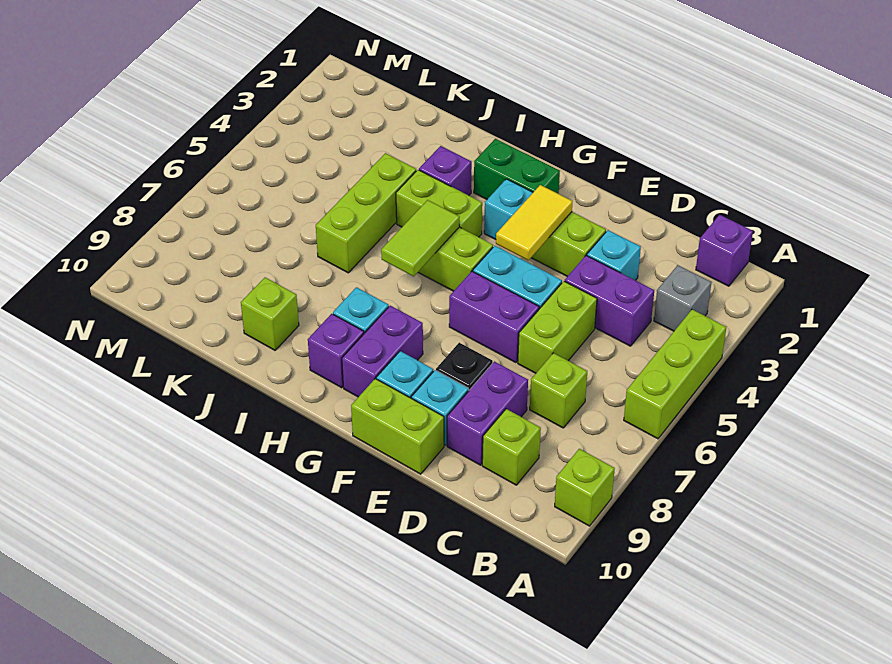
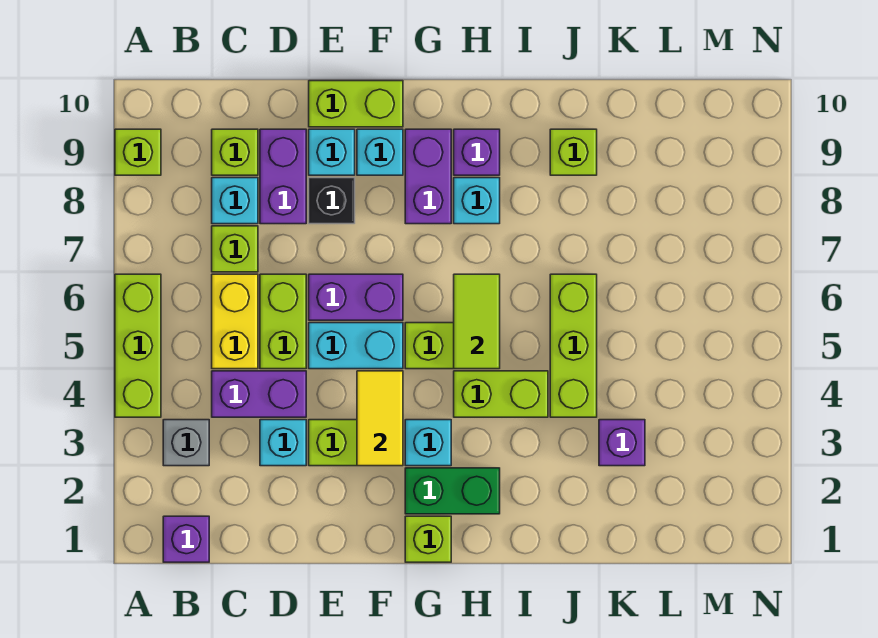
none -> yellow 1x2 brick [212,274,258,369]
none -> cyan 1x1 brick [212,178,258,224]
none -> lime 1x1 brick [405,516,451,562]
purple 1x1 brick [419,146,472,195] -> purple 1x1 brick moved to [599,420,645,466]

